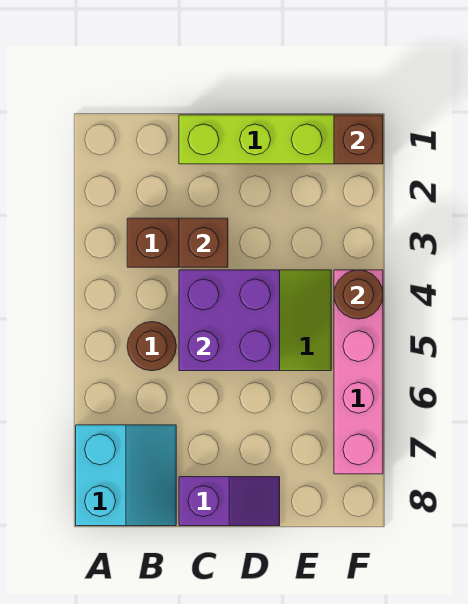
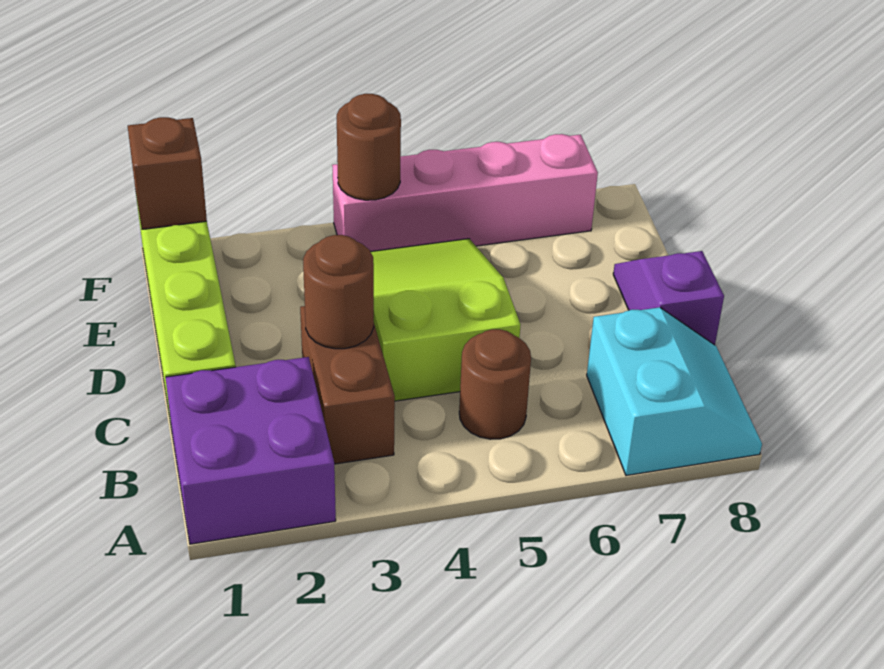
cyan 2x2 slope [76,425,176,526] -> cyan 2x2 slope turned to [587,307,762,476]
brown 1x1 brick [179,218,228,267] -> brown 1x1 round brick [303,235,374,349]
purple 2x2 brick [179,270,280,371] -> purple 2x2 brick moved to [165,357,336,544]

